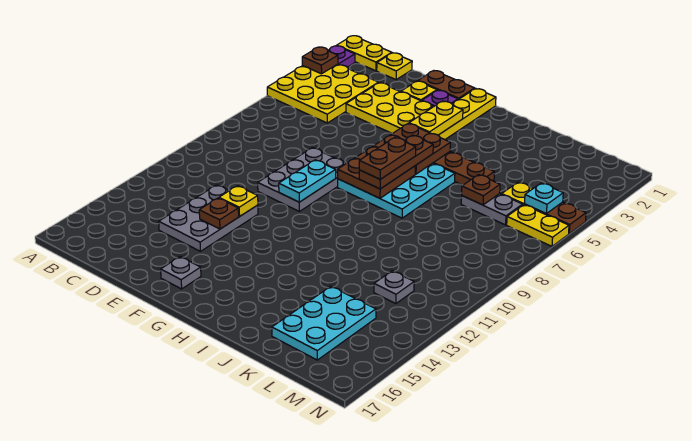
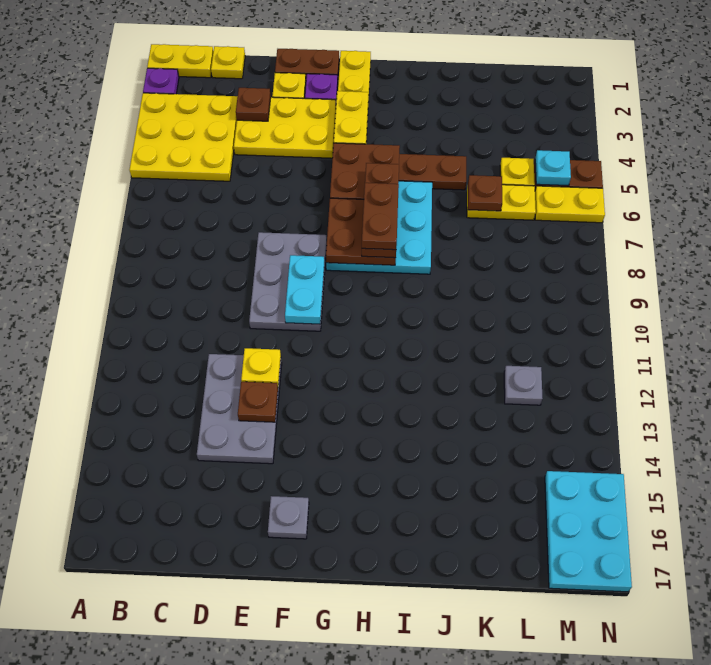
brown 1x1 plate [302,47,338,74] -> brown 1x1 plate moved to [236,88,271,121]
grey 1x2 plate [461,194,523,225] -> yellow 1x2 plate [467,185,536,220]
cyan 2x3 plate [272,286,376,360] -> cyan 2x3 plate moved to [545,471,632,592]

